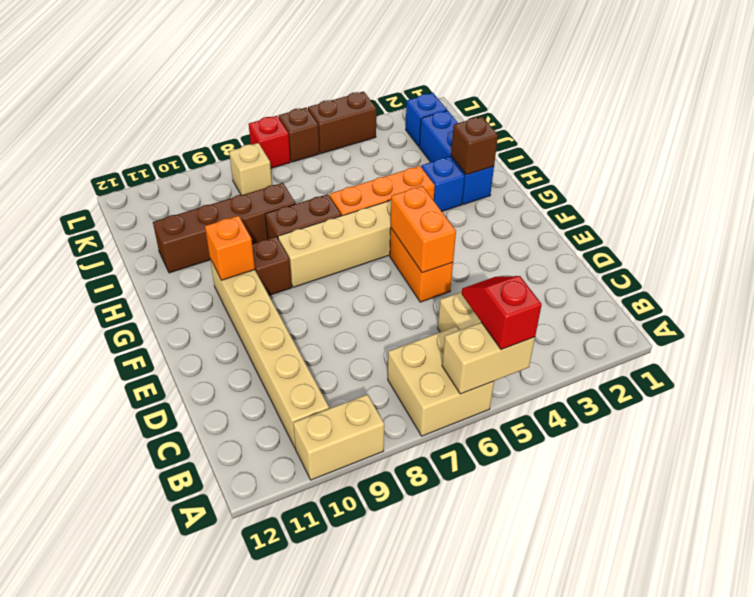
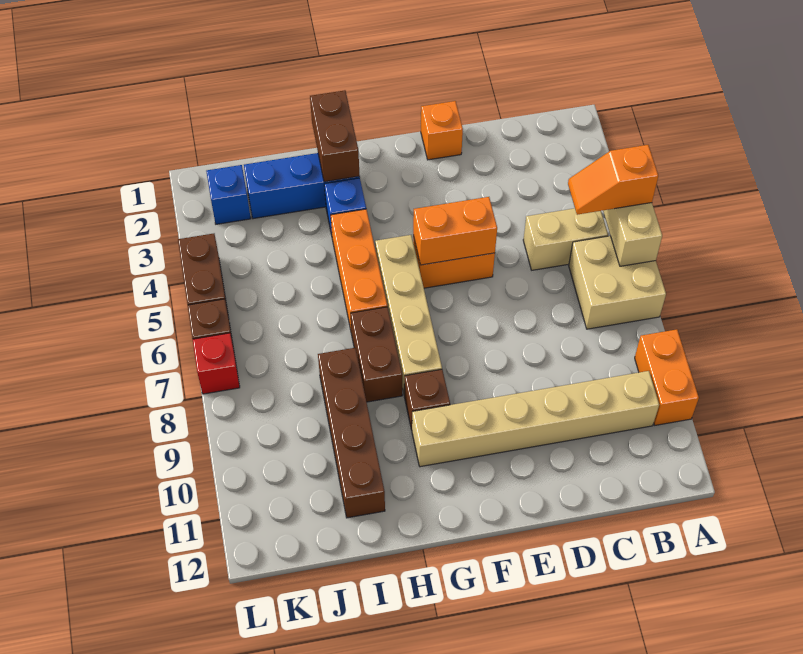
red 1x2 slope [462,276,542,350] -> orange 1x2 slope [568,145,658,215]
tan 1x2 brick [293,394,384,480] -> orange 1x2 brick [635,329,699,425]
orange 1x1 brick [205,216,255,280] -> orange 1x1 brick moved to [421,101,463,160]
brown 1x1 brick [451,116,498,175] -> brown 1x2 brick [310,90,359,182]
tan 1x1 brick [229,143,272,195] -> none

